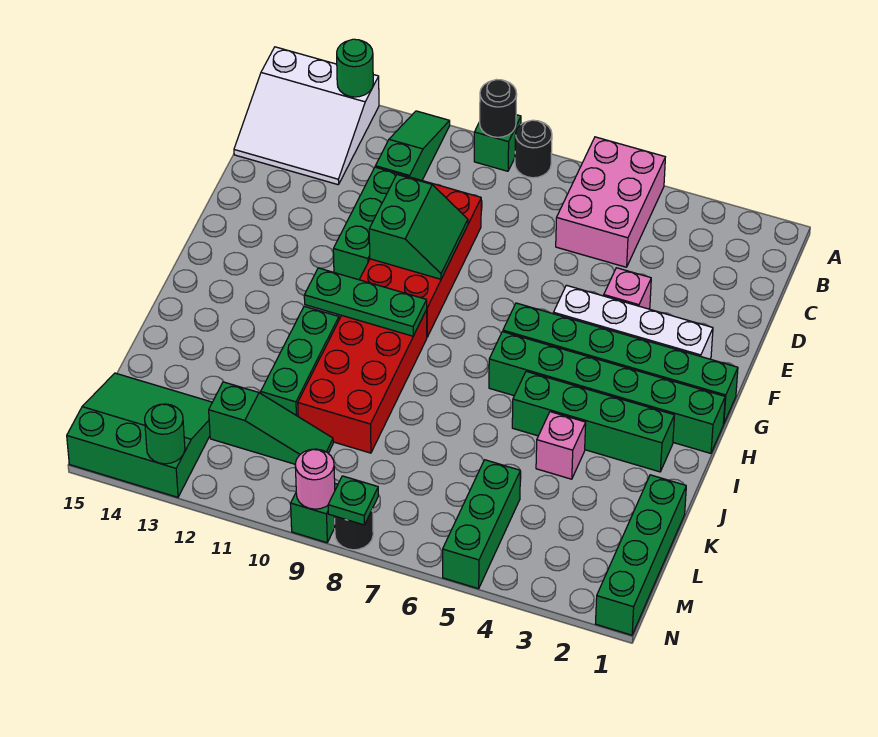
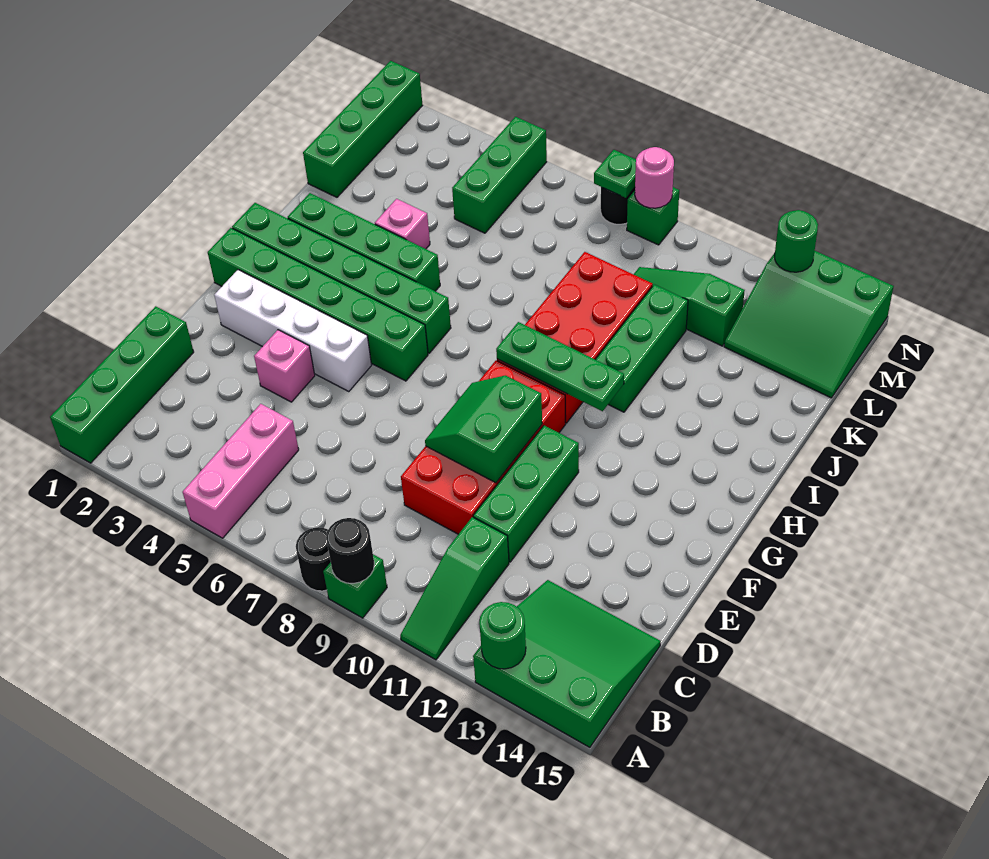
none -> green 1x4 brick [50,306,194,463]
pink 2x3 brick [556,137,665,267] -> pink 1x3 brick [183,404,299,538]
white 3x3 slope [234,47,379,185] -> green 3x3 slope [473,580,661,747]

